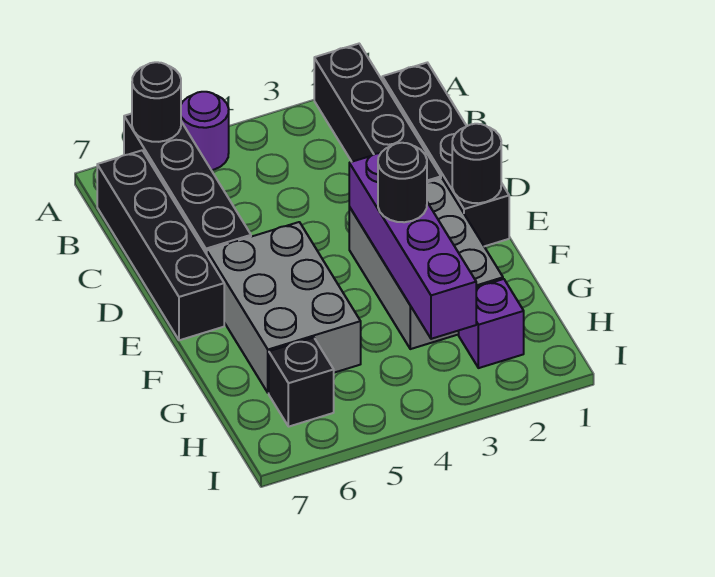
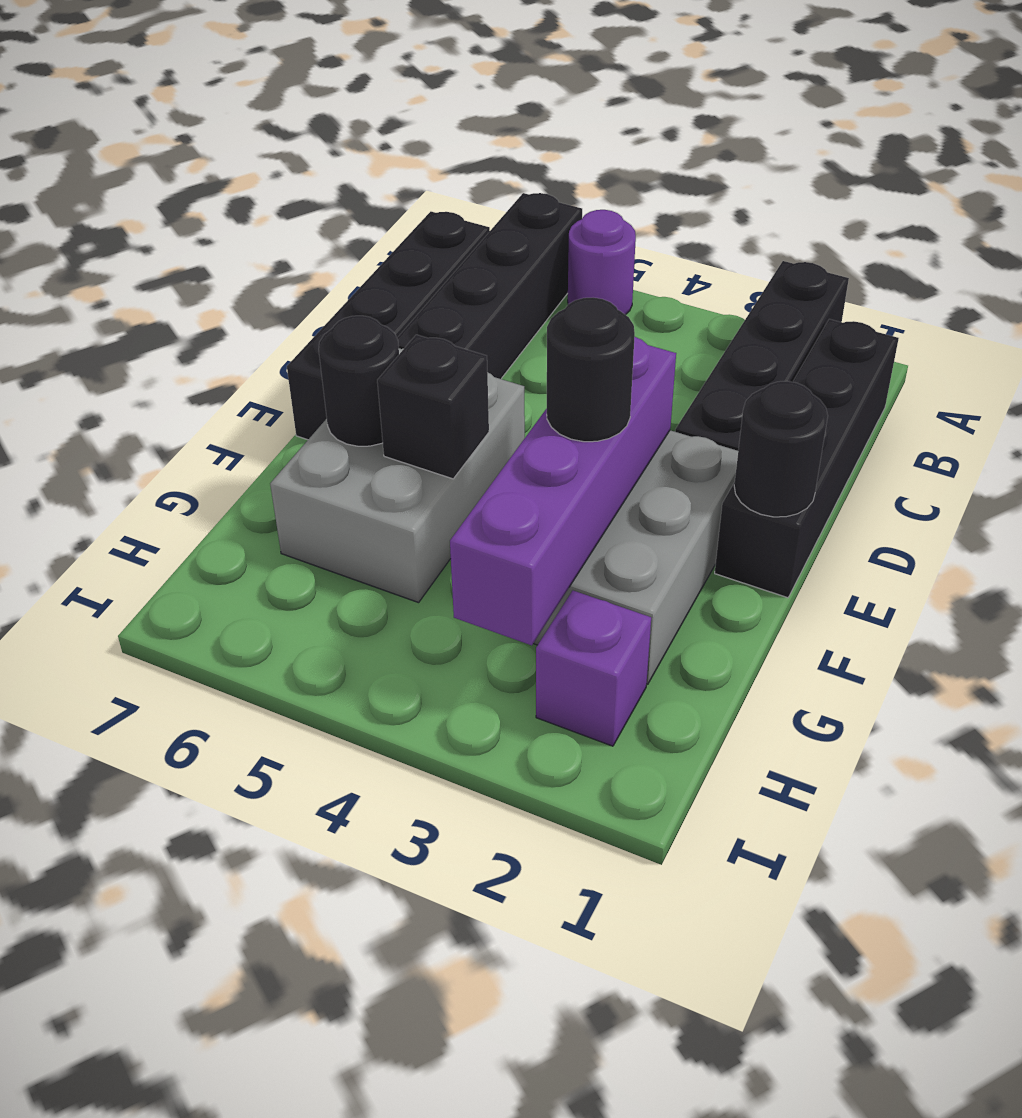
black 1x1 round brick [132,62,181,142] -> black 1x1 round brick moved to [319,316,399,446]
black 1x1 brick [269,338,334,427] -> black 1x1 brick moved to [377,335,489,479]

